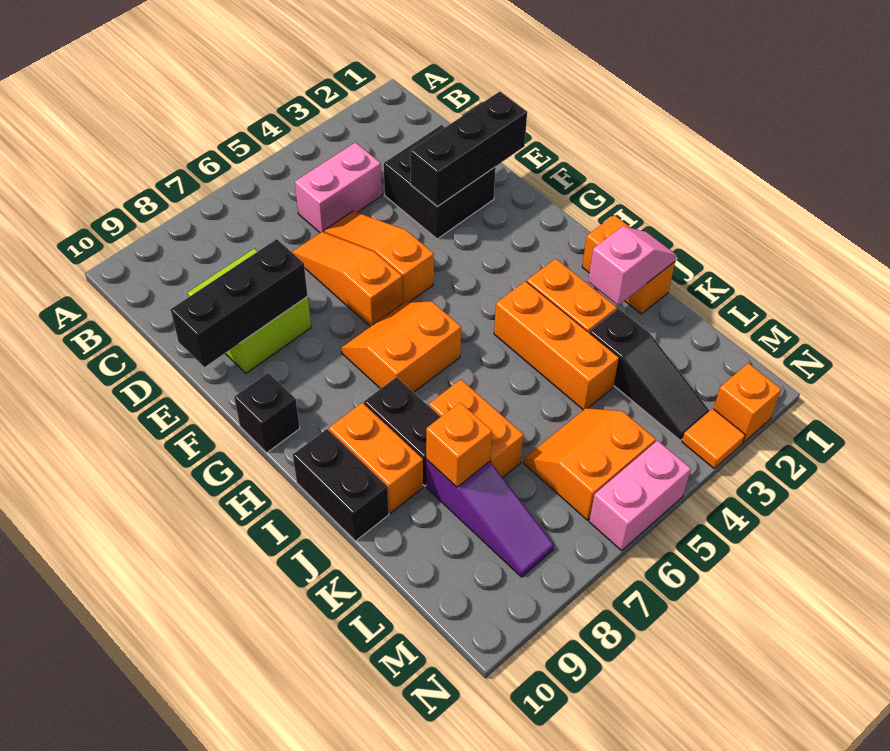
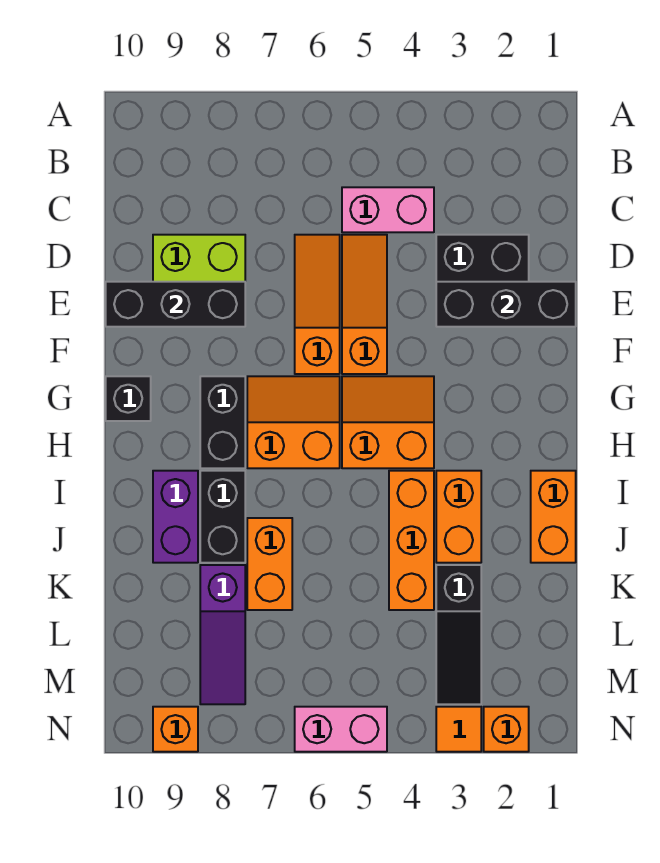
orange 1x2 brick [329,403,423,513] -> purple 1x2 brick [153,471,198,563]
black 1x2 brick [293,429,389,541] -> black 1x2 brick moved to [200,376,245,468]
pink 1x2 slope [588,226,677,305] -> none
orange 1x1 brick [426,403,492,487] -> orange 1x1 brick moved to [153,707,198,752]
orange 2x2 slope [524,408,656,520] -> orange 2x2 slope moved to [342,376,434,468]

